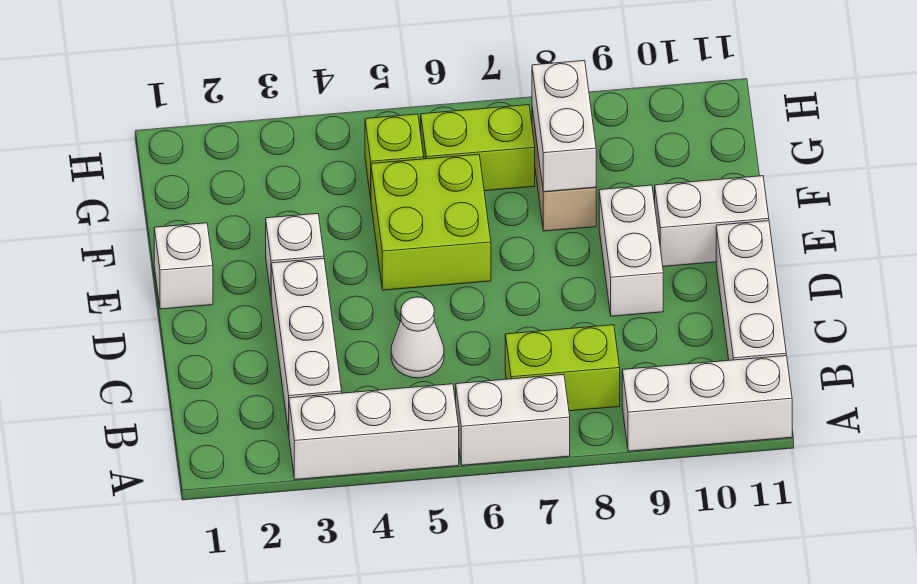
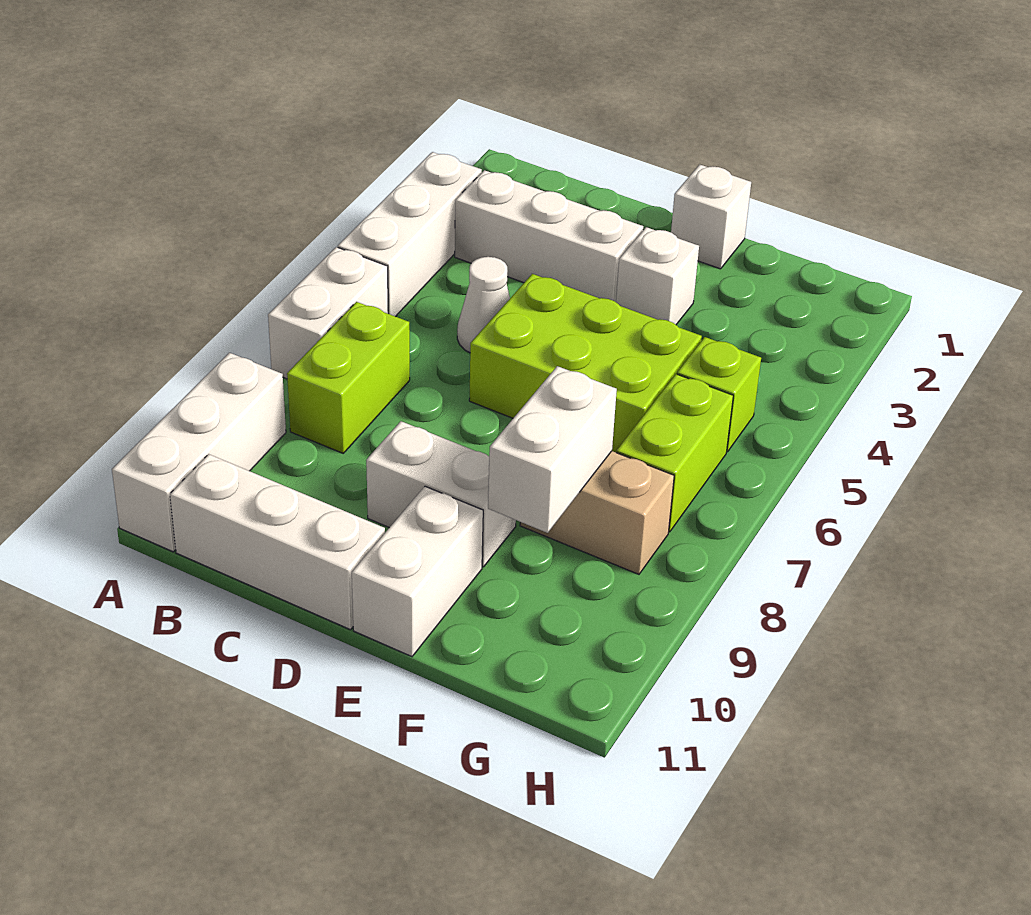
lime 2x2 brick [371,154,491,290] -> lime 2x3 brick [469,274,702,452]
white 1x2 brick [532,60,596,192] -> white 1x2 brick turned to [488,366,617,533]

